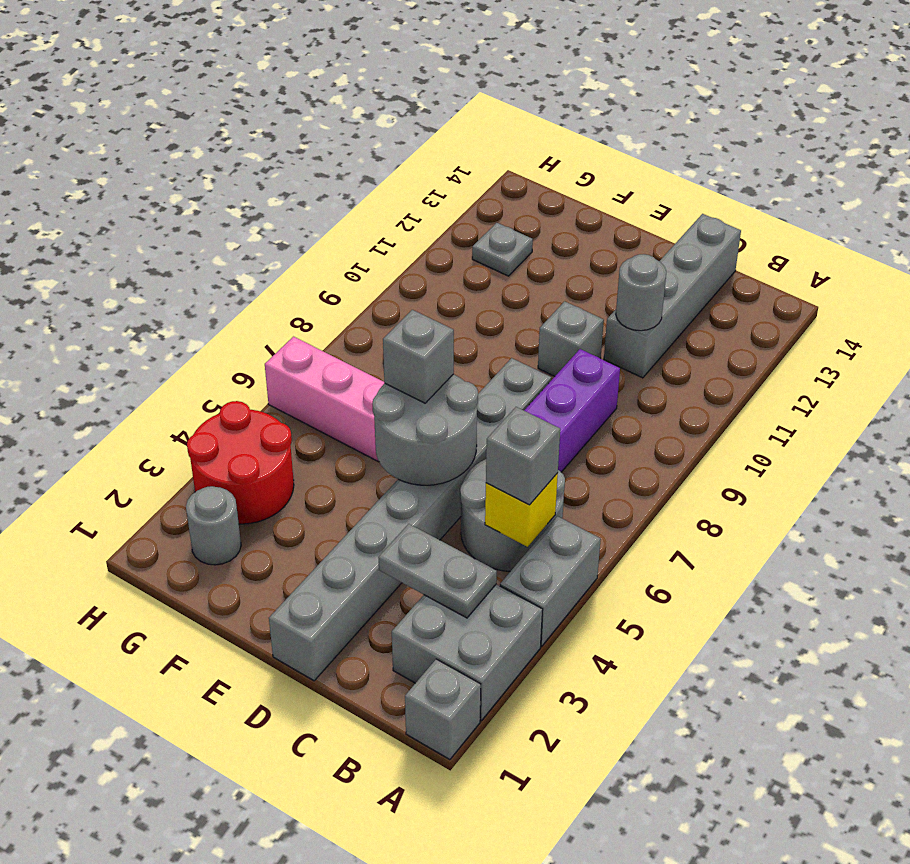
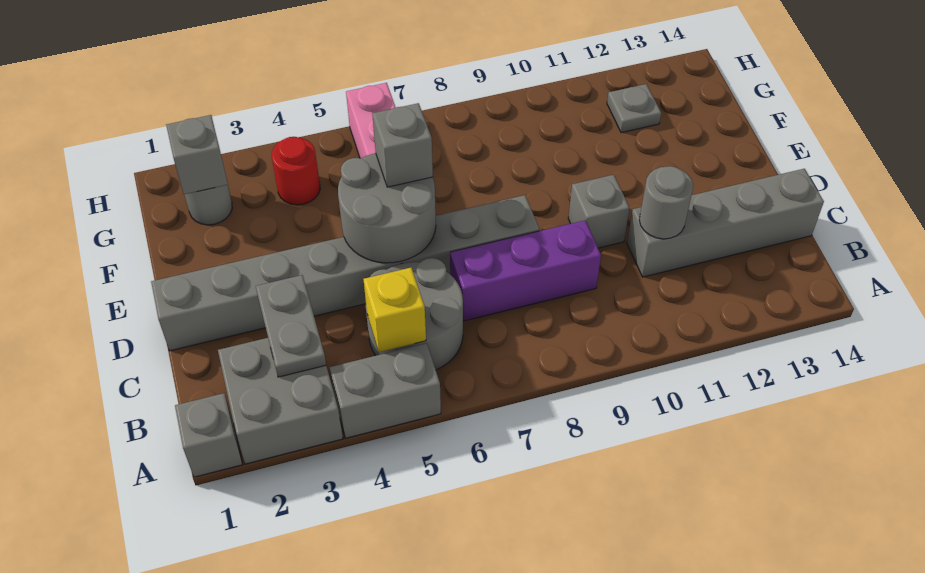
grey 1x1 brick [486,407,560,505] -> grey 1x1 brick moved to [166,115,228,194]
red 2x2 round brick [187,401,294,524] -> red 1x1 round brick [272,137,320,205]

